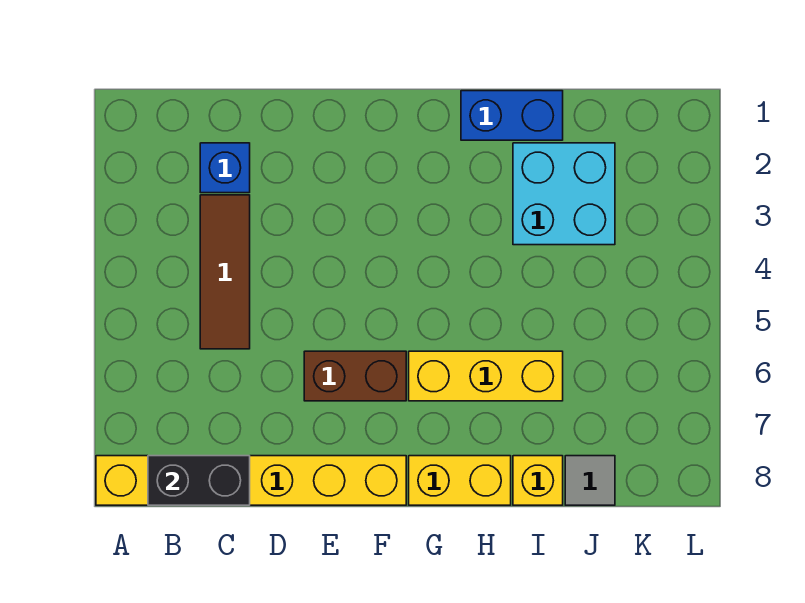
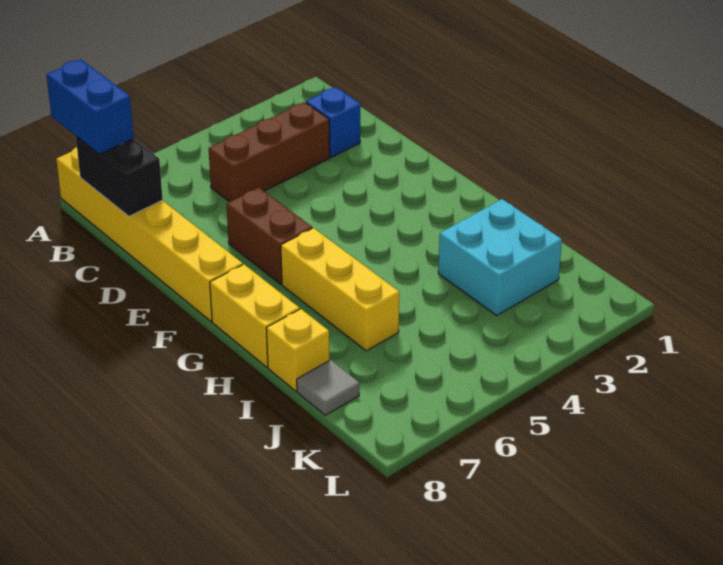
brown 1x3 tile [200,195,250,349] -> brown 1x3 brick [208,102,330,202]
blue 1x2 brick [461,91,563,140] -> blue 1x2 brick moved to [46,59,134,154]

